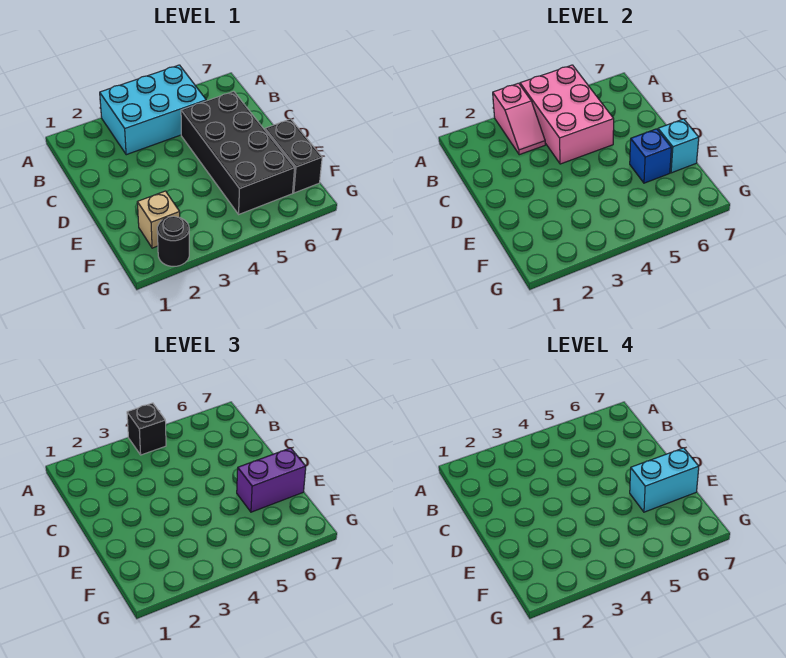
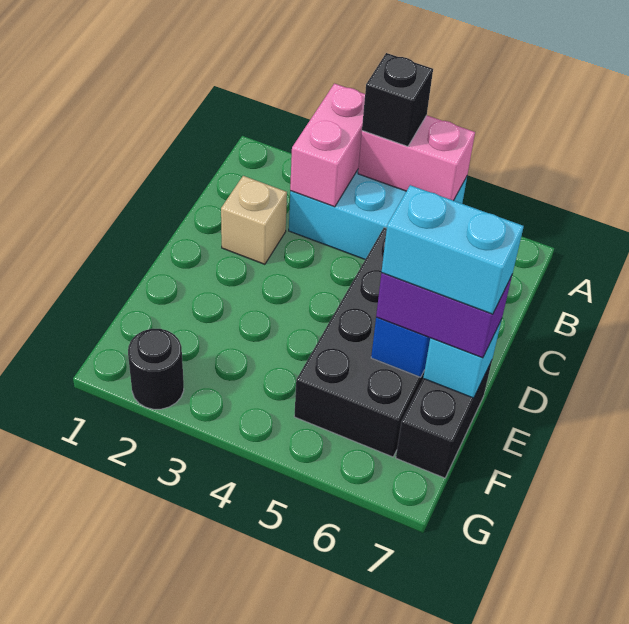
pink 1x2 slope [493,83,545,155] -> pink 1x2 brick [290,84,365,207]
pink 2x3 brick [520,65,614,164] -> pink 1x2 brick [358,115,475,201]
tan 1x1 brick [137,191,180,248] -> tan 1x1 brick moved to [221,176,287,264]

